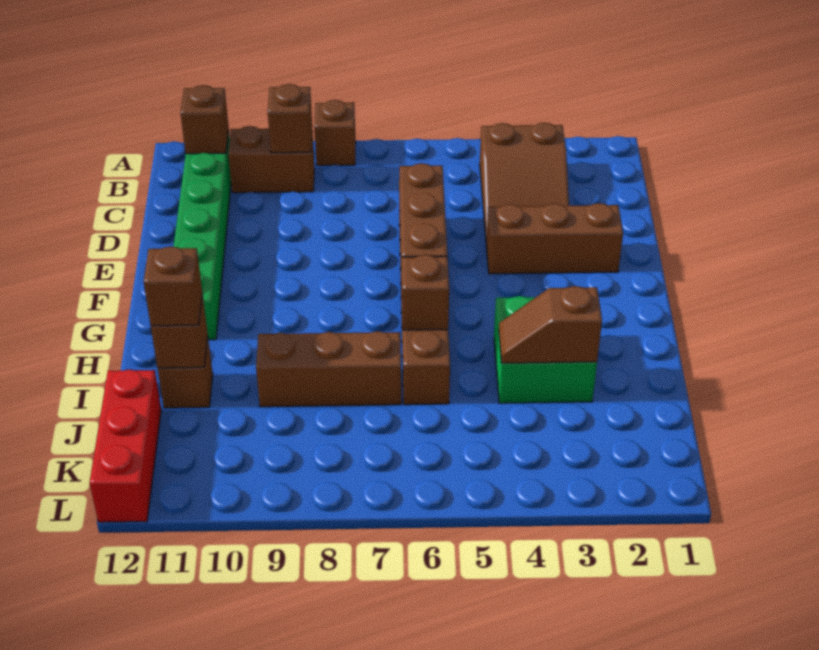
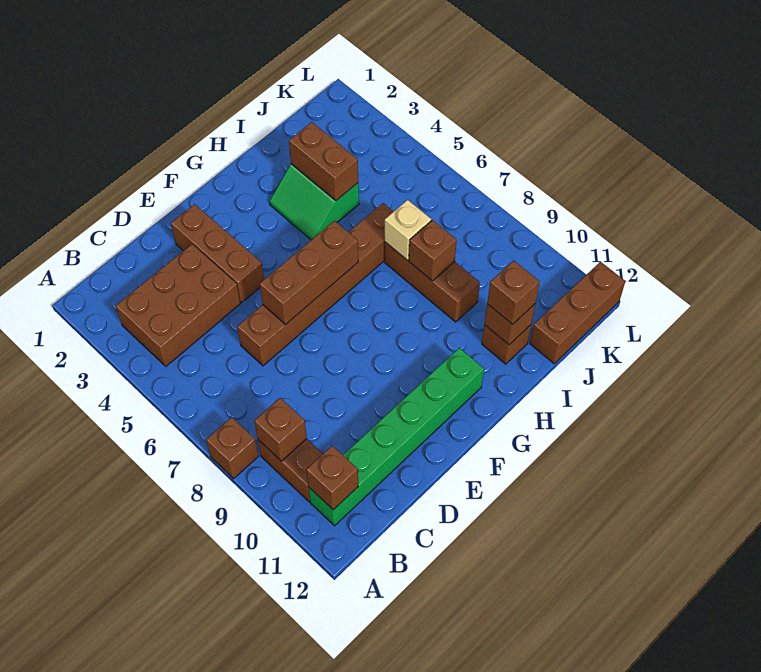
brown 2x3 slope [480,123,569,242] -> brown 2x3 brick [116,244,240,366]
green 2x2 brick [494,296,597,403] -> green 2x2 slope [270,164,359,240]
brown 1x1 brick [402,255,449,330] -> brown 1x1 brick moved to [409,220,457,281]
brown 1x2 slope [499,286,602,363] -> brown 1x2 brick [289,122,358,201]
none -> tan 1x1 brick [385,200,431,260]
red 1x3 brick [90,370,161,522] -> brown 1x3 brick [530,262,625,364]

